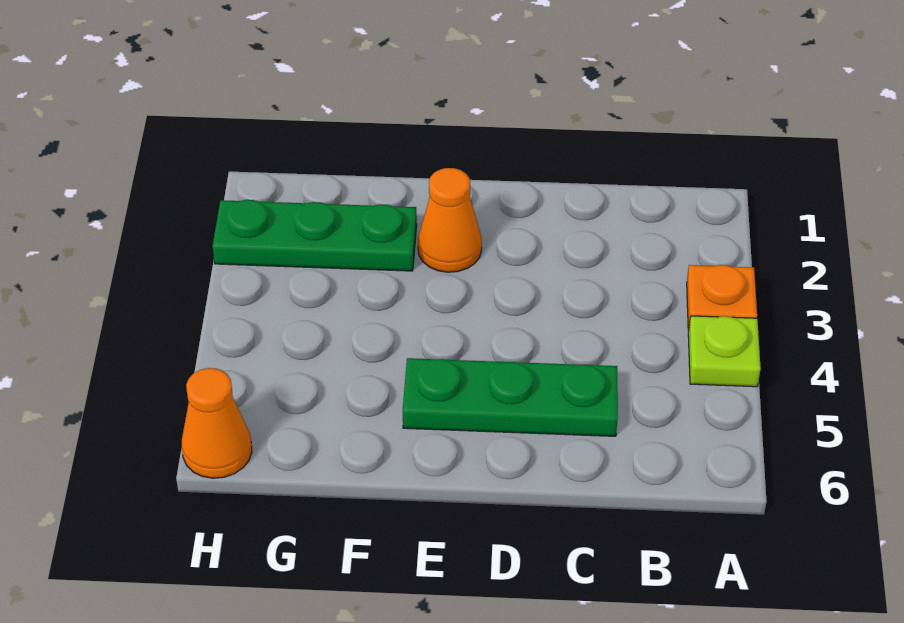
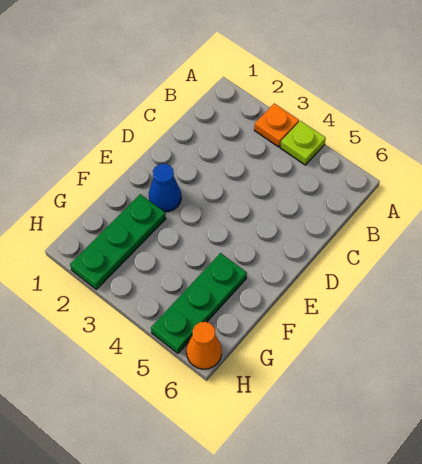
green 1x3 plate [403,358,618,436] -> green 1x3 plate moved to [151,253,247,353]
orange 1x1 cone [418,168,482,272] -> blue 1x1 cone [149,164,181,212]

